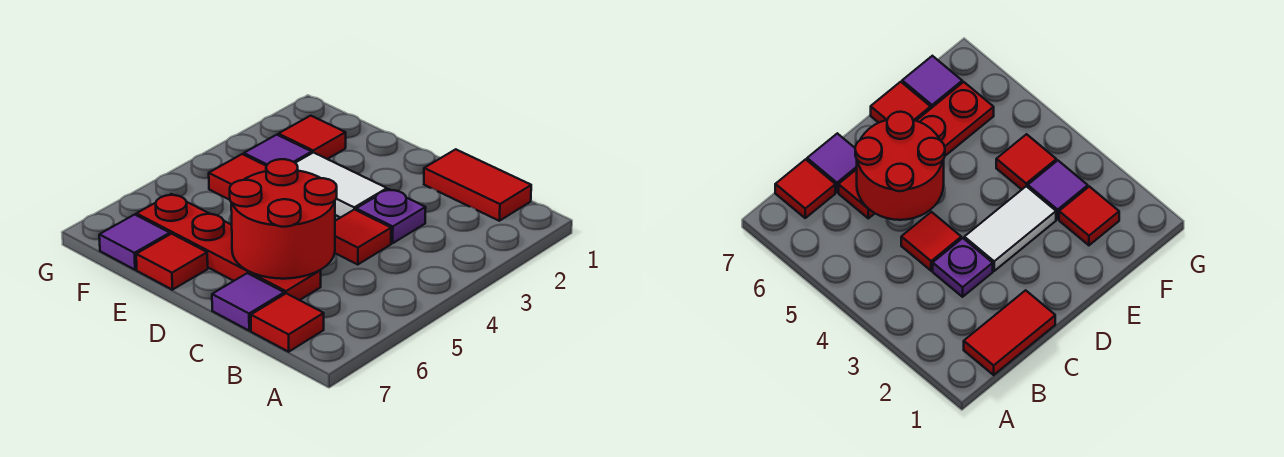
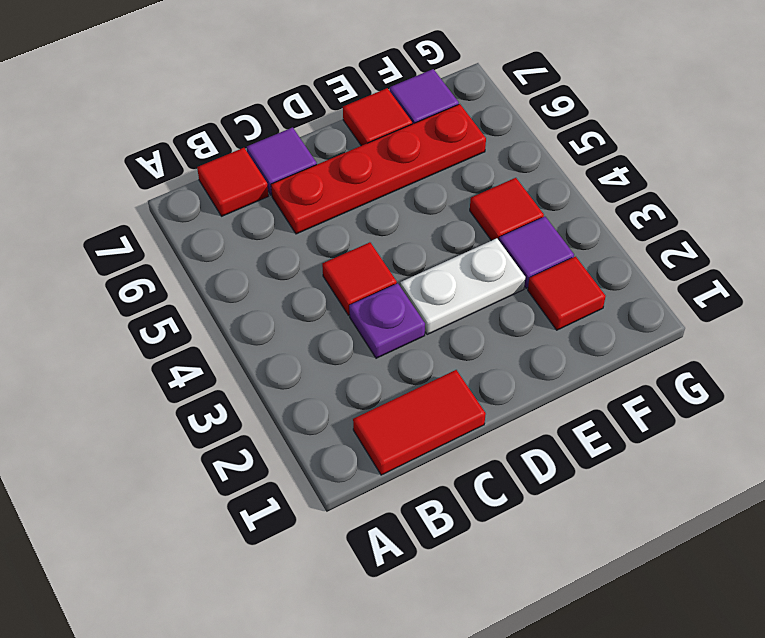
red 2x2 round brick [230,159,337,279] -> none
white 1x2 tile [296,152,387,218] -> white 1x2 plate [400,238,525,335]

